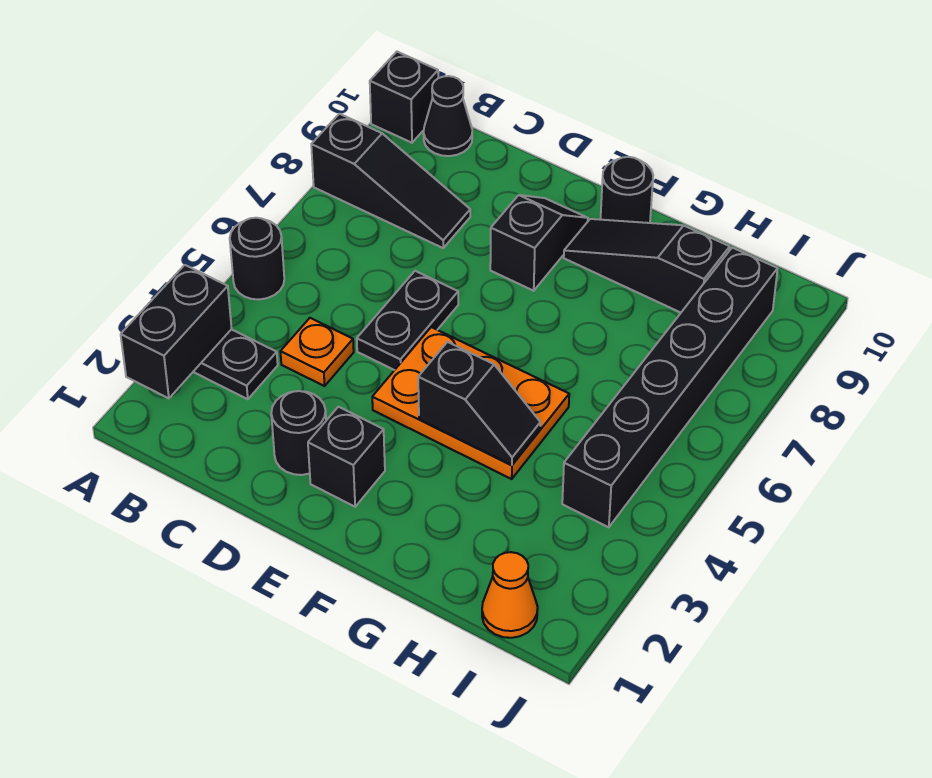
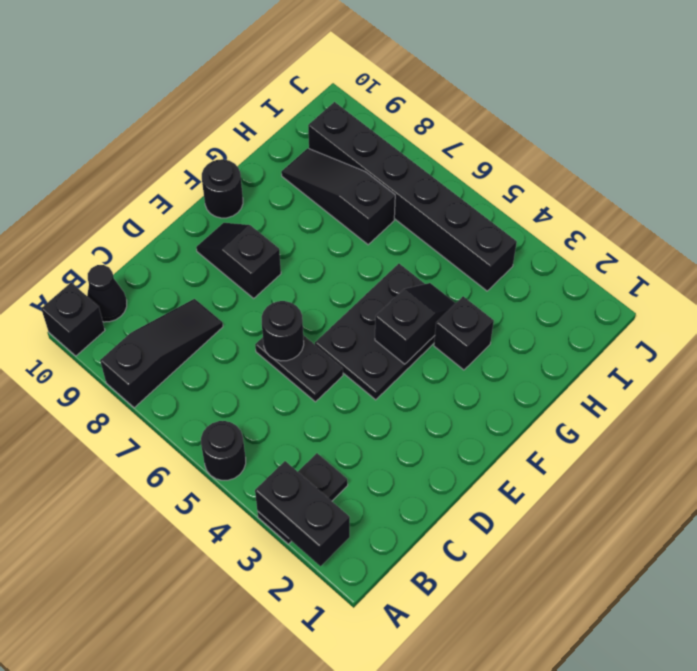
orange 1x1 plate [280,318,354,386] -> none
black 1x1 round brick [271,391,326,475] -> black 1x1 round brick moved to [262,301,304,361]
black 1x1 brick [308,407,385,507] -> black 1x1 brick moved to [434,296,494,370]
orange 2x3 plate [372,327,569,479] -> black 2x3 plate [315,264,435,400]
black 1x3 slope [564,219,730,313] -> black 1x3 slope turned to [281,148,395,245]
orange 1x1 cone [482,552,538,638] -> none

